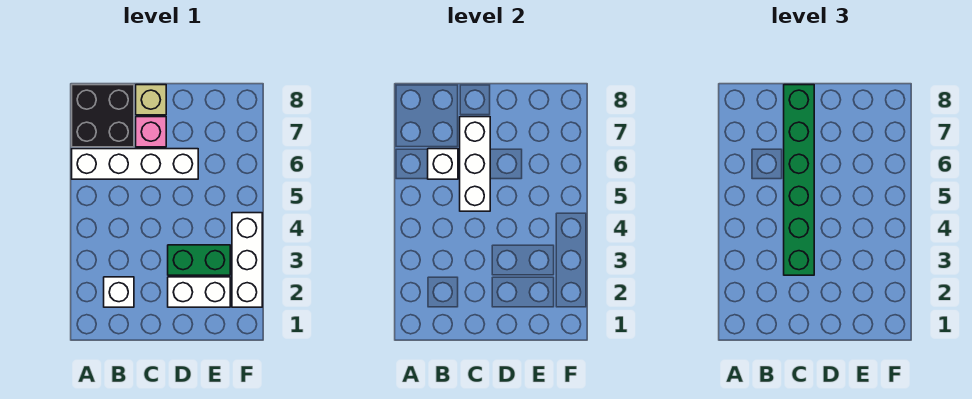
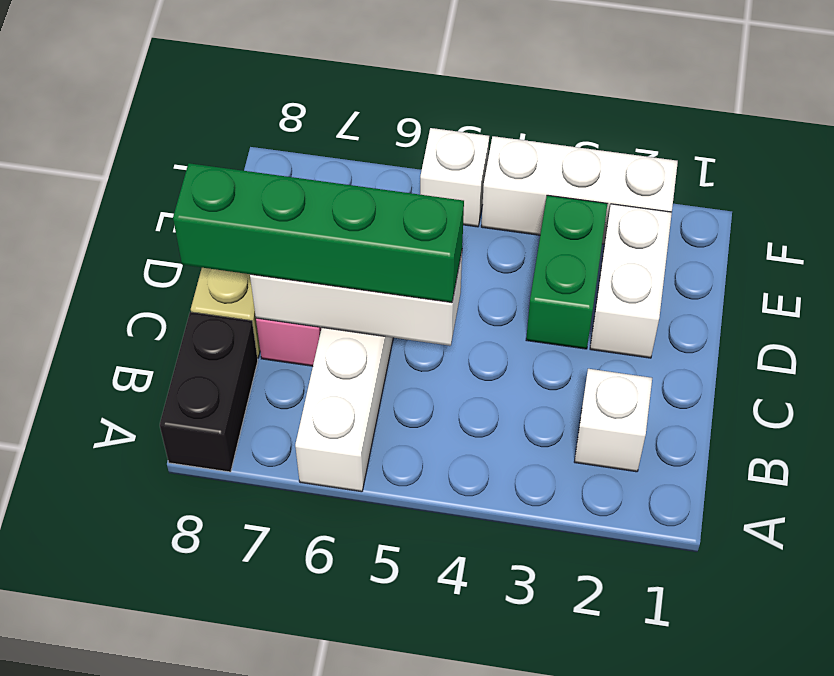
black 2x2 brick [72,85,134,147] -> black 1x2 brick [160,312,258,472]
white 1x1 brick [428,149,458,179] -> white 1x1 brick moved to [420,128,489,227]
green 1x6 brick [784,85,814,275] -> green 1x4 brick [173,163,464,303]

